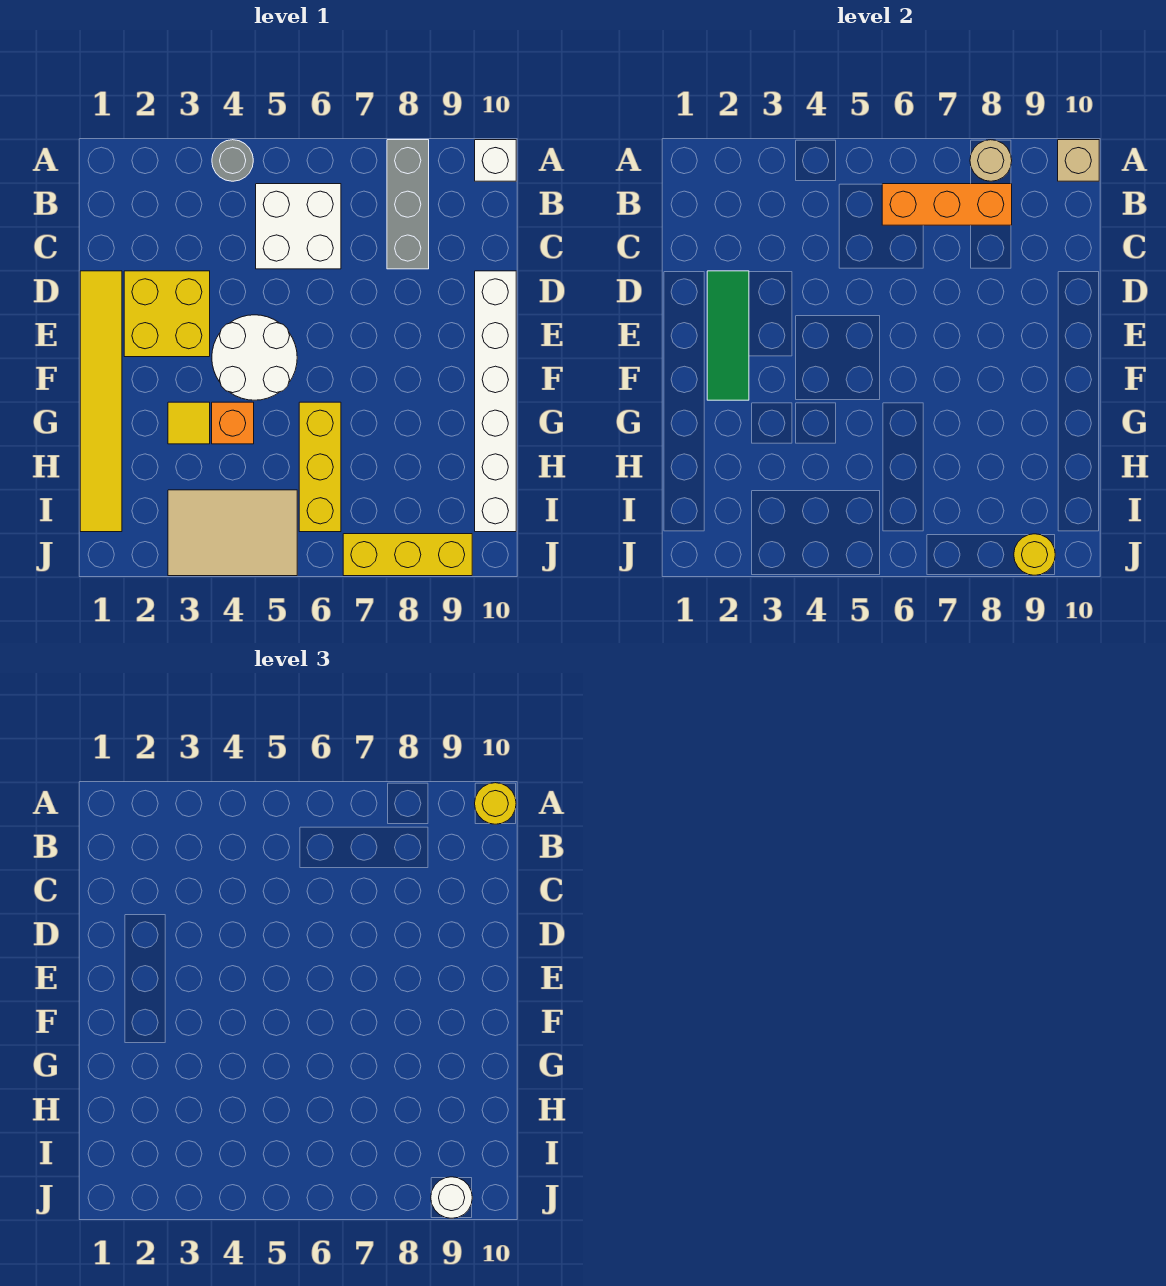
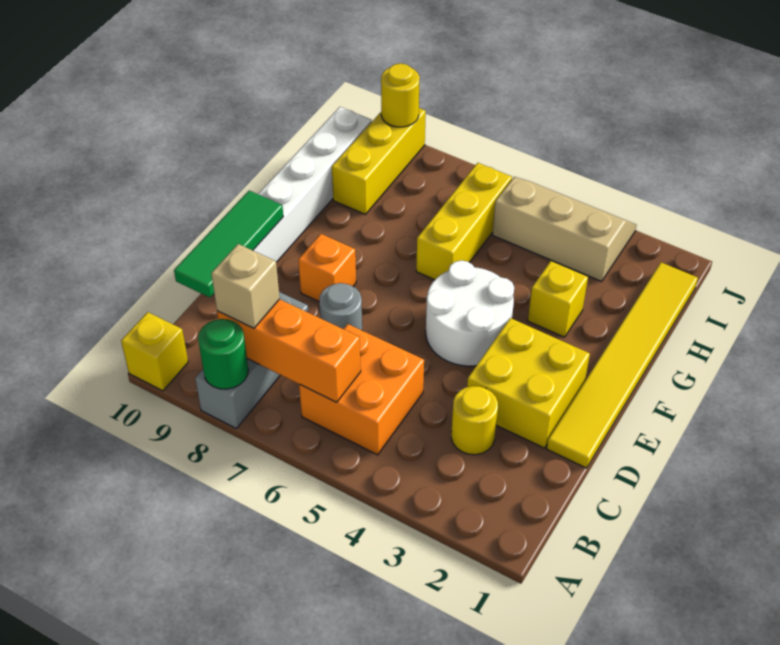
grey 1x1 round brick [212,140,253,181] -> grey 1x1 round brick moved to [319,283,362,330]
tan 1x1 round brick [970,140,1012,181] -> green 1x1 round brick [198,319,248,389]
white 1x1 brick [475,140,516,181] -> yellow 1x1 brick [121,312,188,391]
tan 1x1 brick [1058,140,1099,181] -> tan 1x1 brick moved to [211,244,280,328]
yellow 1x1 round brick [475,783,516,824] -> yellow 1x1 round brick moved to [451,386,498,455]
white 2x2 brick [256,184,341,269] -> orange 2x2 brick [299,324,424,455]
green 1x3 tile [707,271,749,400] -> green 1x3 tile moved to [174,191,283,297]
yellow 1x1 tile [168,402,210,444] -> yellow 1x1 brick [528,261,588,337]
orange 1x1 brick [212,402,254,444] -> orange 1x1 brick moved to [298,234,356,301]
tan 2x3 tile [168,490,297,576] -> tan 2x3 slope [492,177,637,282]
yellow 1x3 brick [343,534,472,576] -> yellow 1x3 brick turned to [332,108,426,214]
white 1x1 round brick [431,1177,472,1218] -> none

